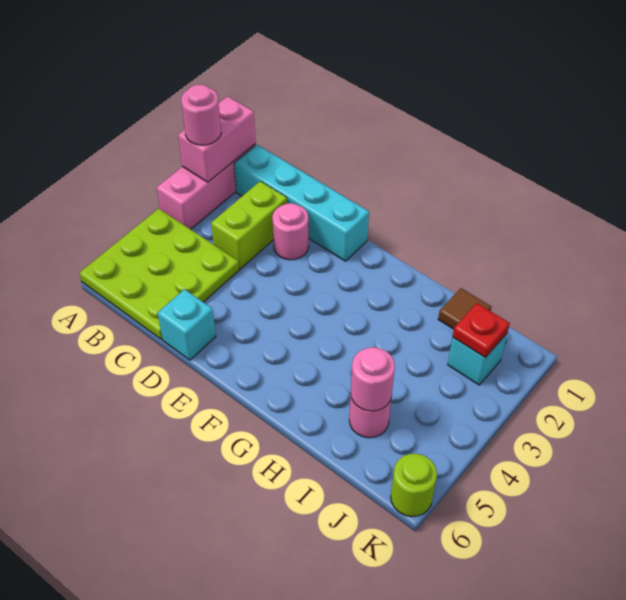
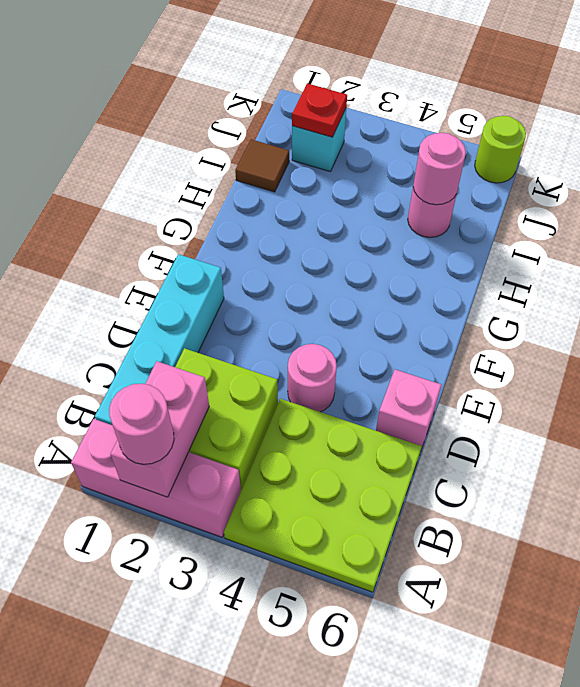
pink 1x2 brick [178,96,256,182] -> pink 1x2 brick turned to [111,361,209,497]
lime 1x2 brick [211,181,287,269] -> lime 2x2 brick [175,348,278,490]
pink 1x1 round brick [272,203,309,260] -> pink 1x1 round brick moved to [288,344,337,412]
cyan 1x1 brick [158,289,216,360] -> pink 1x1 brick [376,370,441,449]

